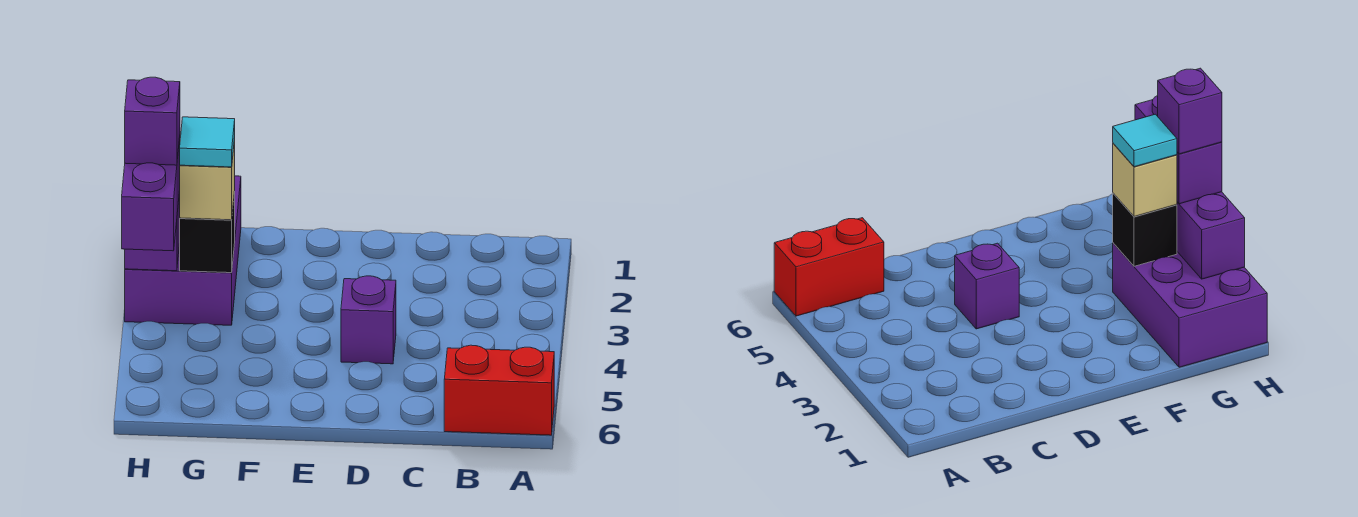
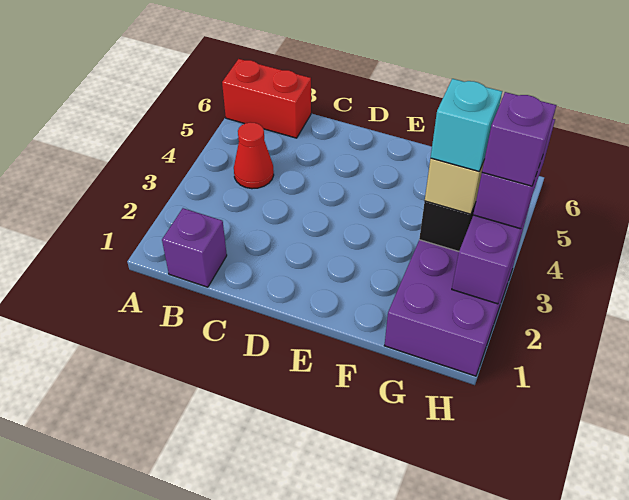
none -> red 1x1 cone [234,122,274,189]
purple 1x1 brick [341,276,396,364] -> purple 1x1 brick moved to [162,208,227,287]
cyan 1x1 tile [180,117,235,167] -> cyan 1x1 brick [431,79,502,171]

